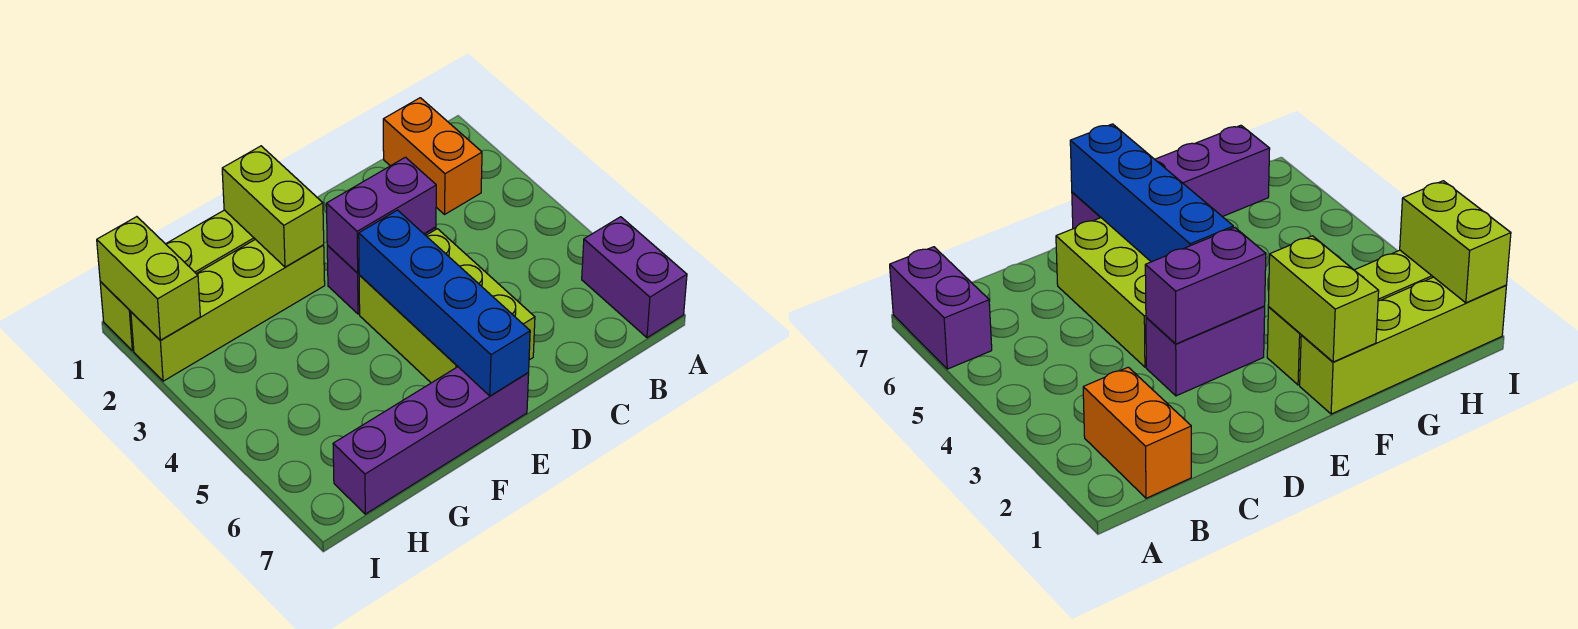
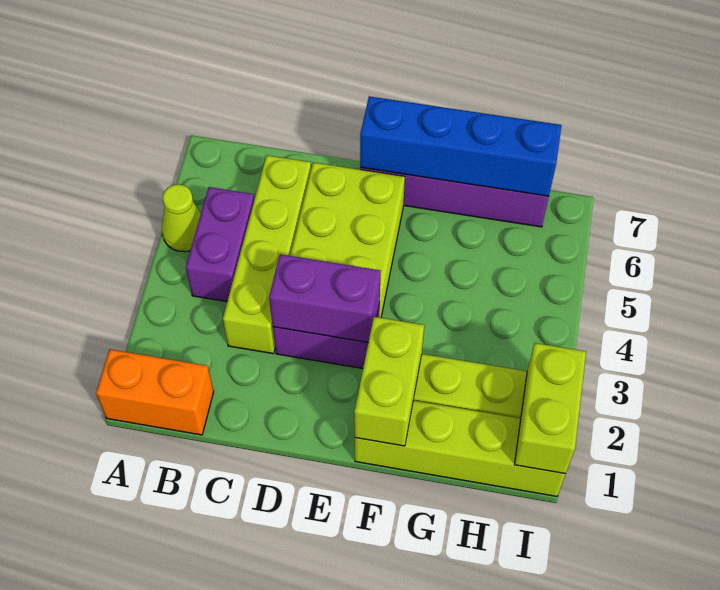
none -> lime 1x1 cone [162,184,201,252]
purple 1x2 brick [582,217,687,338] -> purple 1x2 brick moved to [186,187,254,302]
orange 1x2 brick [383,98,482,214] -> orange 1x2 brick turned to [96,349,214,435]
none -> lime 1x4 brick [223,155,311,354]
blue 1x4 brick [359,210,530,396] -> blue 1x4 brick turned to [360,96,562,196]

